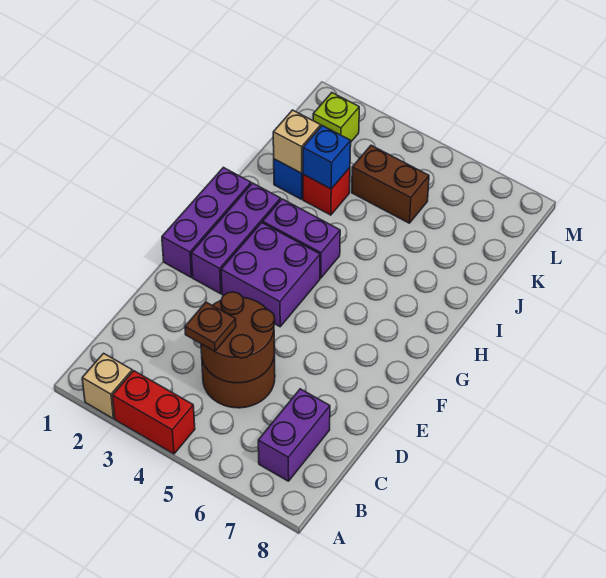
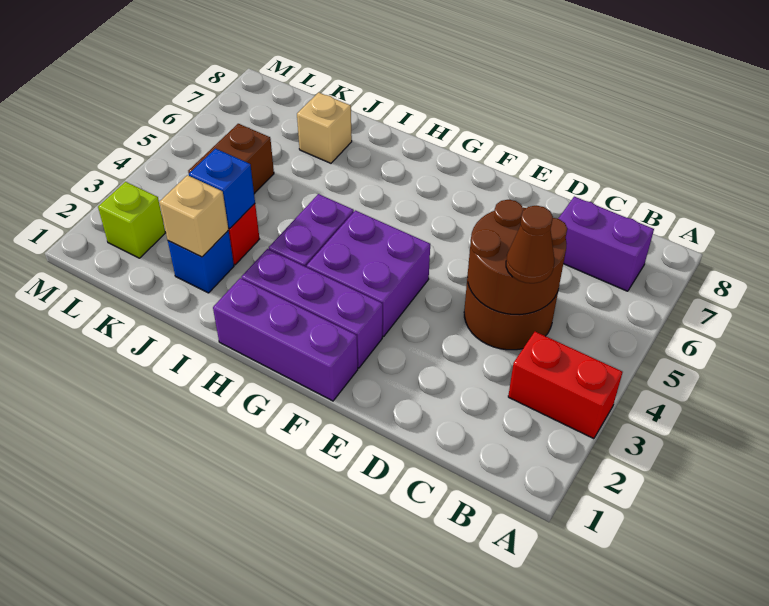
tan 1x1 brick [82,353,132,419] -> tan 1x1 brick moved to [297,92,352,163]
red 1x2 brick [112,371,195,454] -> red 1x2 brick turned to [508,332,622,439]
brown 1x1 plate [185,302,236,351] -> brown 1x1 cone [506,205,554,283]

